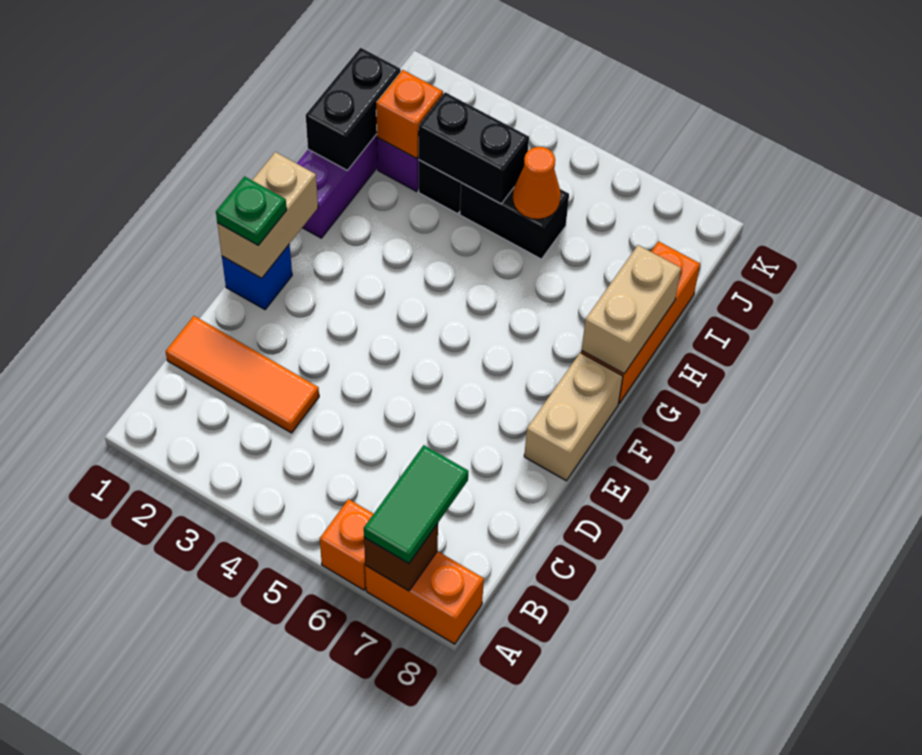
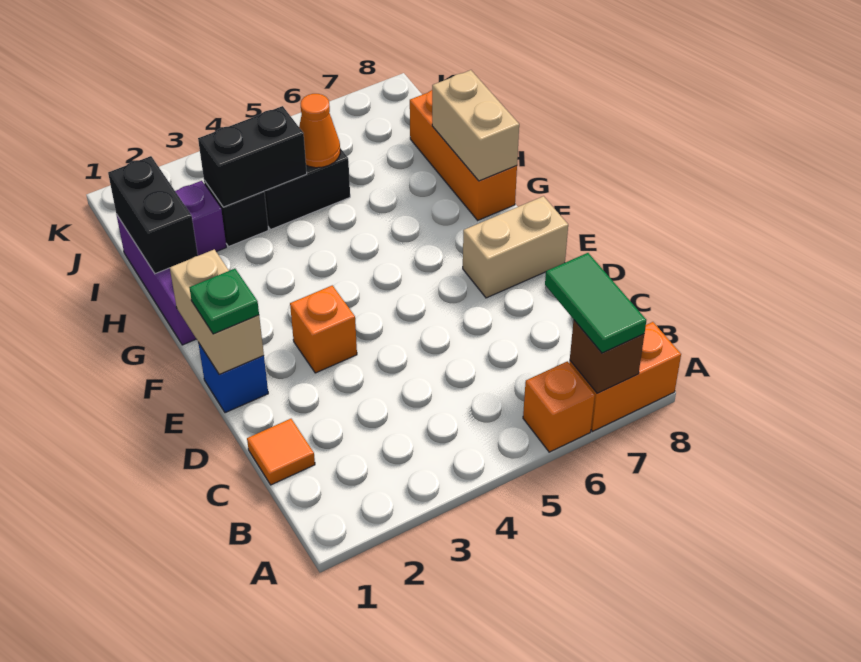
orange 1x3 tile [166,316,319,433] -> orange 1x1 tile [247,419,315,485]
tan 1x2 brick [524,353,623,481] -> tan 1x2 brick turned to [463,196,568,298]
orange 1x1 brick [376,70,443,158] -> orange 1x1 brick moved to [290,285,357,373]

